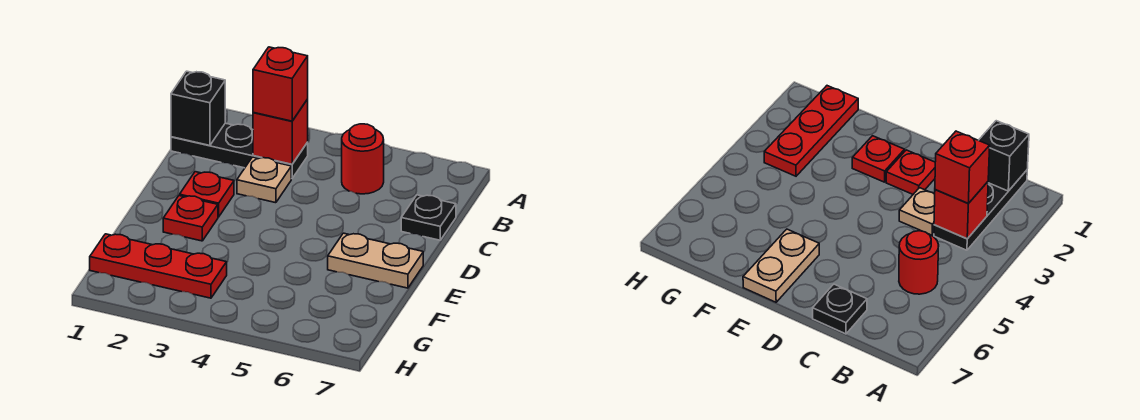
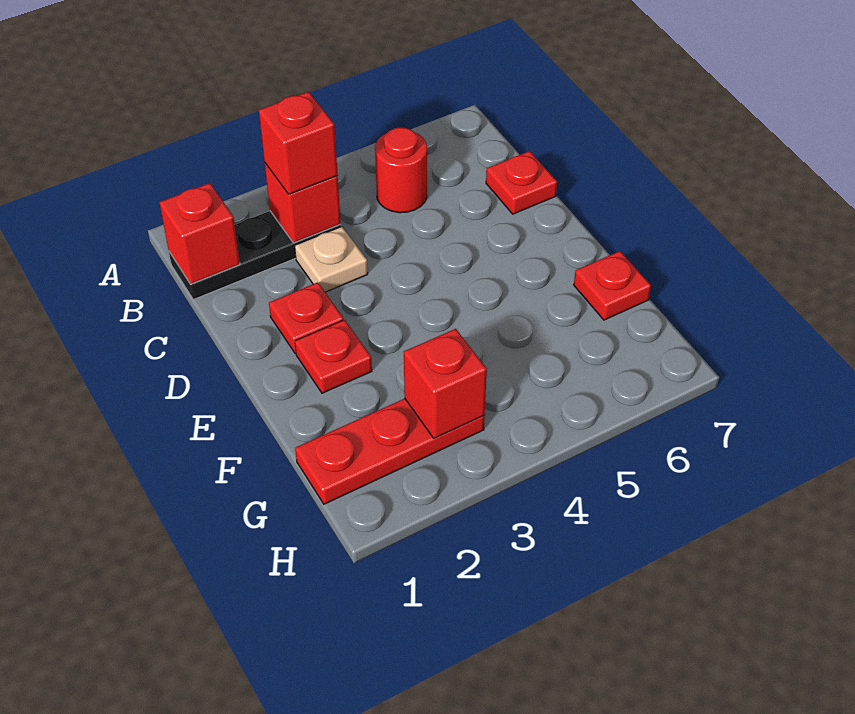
black 1x1 brick [171,71,225,145] -> red 1x1 brick [160,183,240,284]
black 1x1 plate [401,195,456,240] -> red 1x1 plate [486,151,557,214]
tan 1x2 plate [328,233,423,288] -> none
none -> red 1x1 plate [574,251,651,320]
none -> red 1x1 brick [404,329,487,438]

